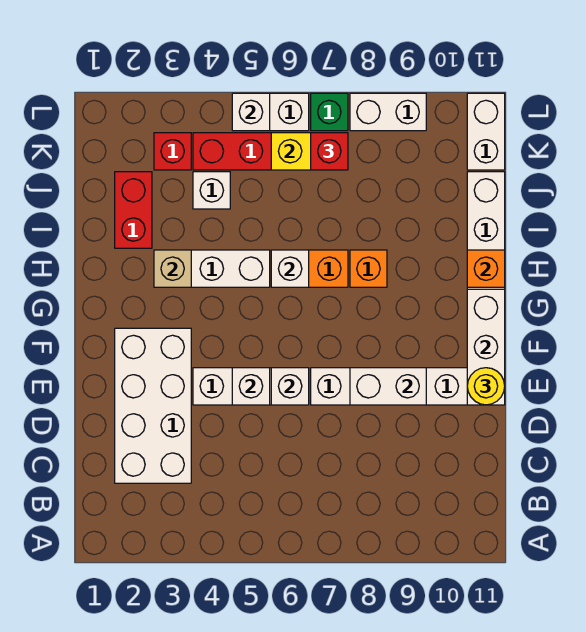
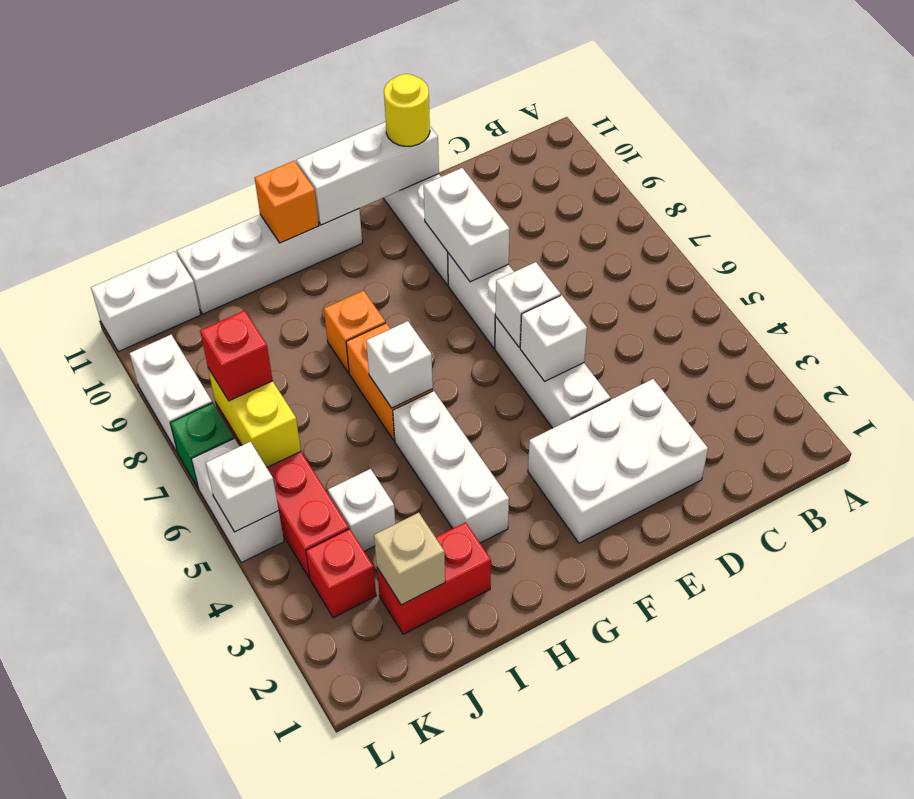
white 2x4 brick [115,328,191,483] -> white 2x3 brick [528,379,708,543]
tan 1x1 brick [154,250,191,287] -> tan 1x1 brick moved to [374,513,445,605]

